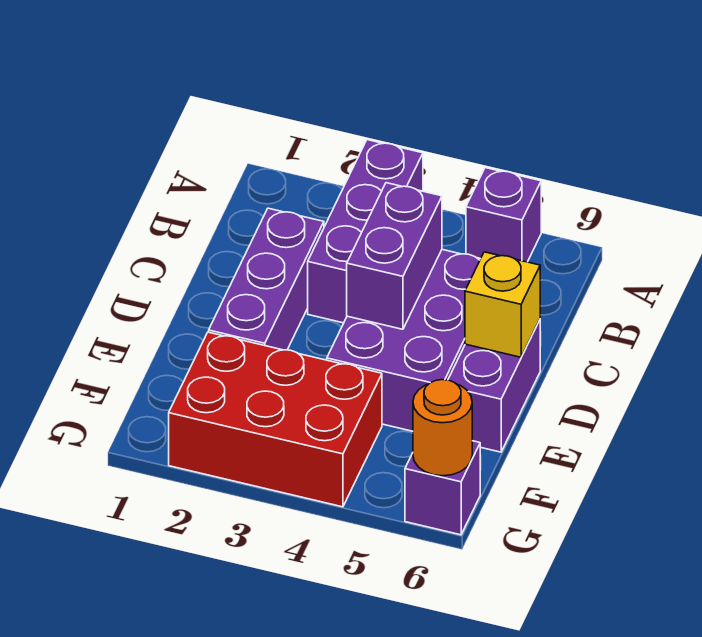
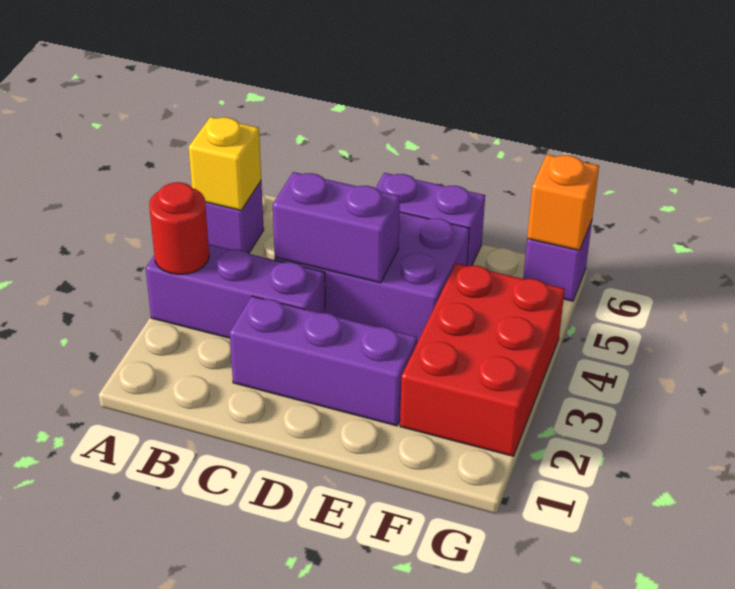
none -> red 1x1 round brick [149,182,209,275]
yellow 1x1 brick [465,252,540,357] -> yellow 1x1 brick moved to [189,117,261,210]
orange 1x1 round brick [413,380,472,476] -> orange 1x1 brick [527,154,599,251]

